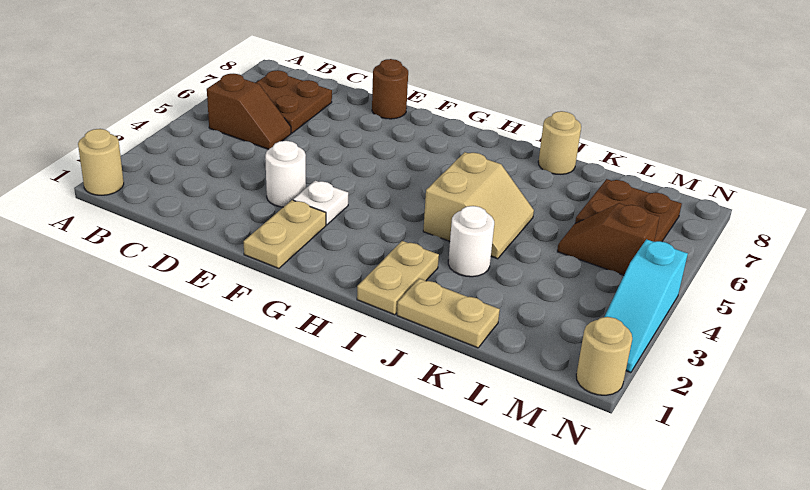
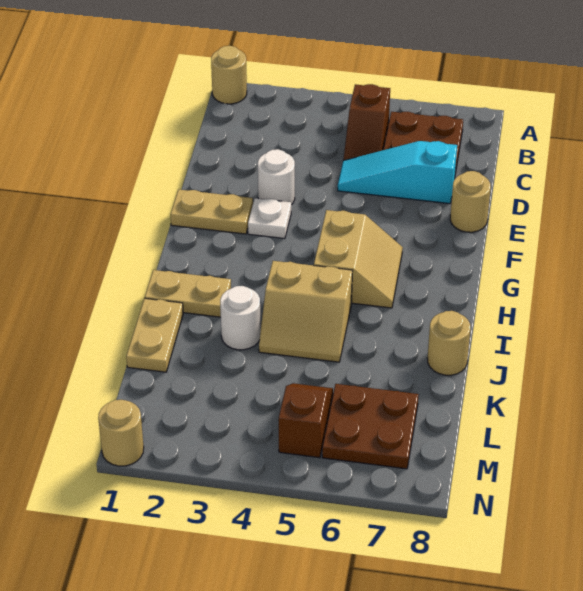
brown 1x1 round brick [372,59,408,119] -> tan 1x1 round brick [450,171,491,232]
none -> tan 2x2 slope [314,210,403,308]
cyan 1x3 slope [604,239,688,373] -> cyan 1x3 slope moved to [338,141,457,204]

